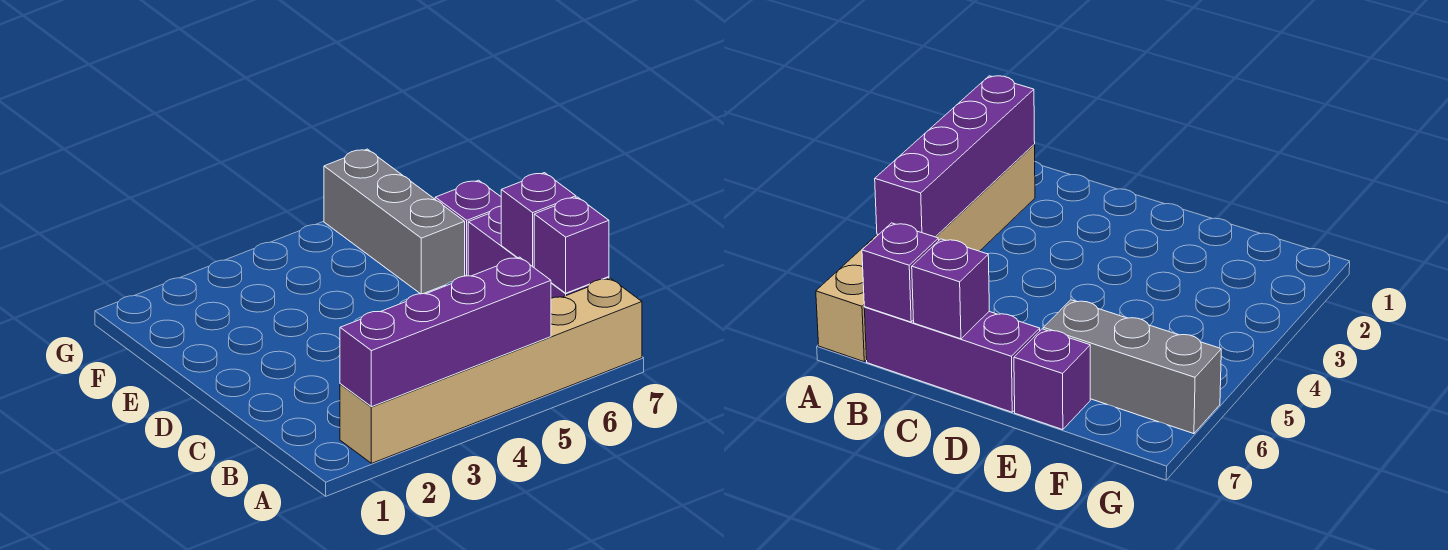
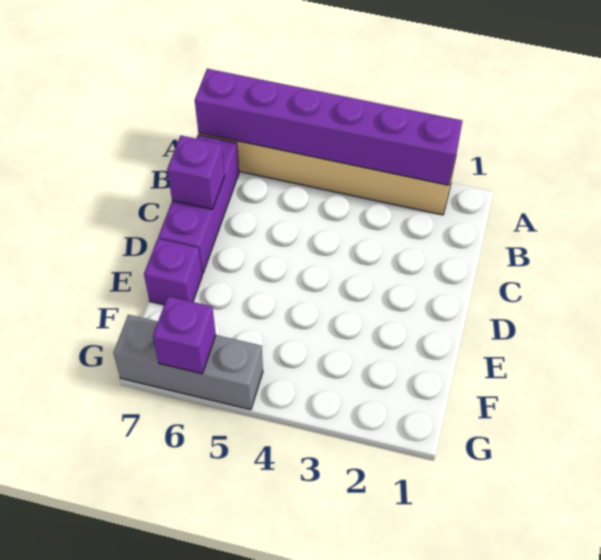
purple 1x4 brick [340,257,551,407] -> purple 1x6 brick [195,69,462,185]
purple 1x1 brick [534,197,609,293] -> purple 1x1 brick moved to [153,296,216,374]
grey 1x3 brick [324,149,465,294] -> grey 1x3 brick turned to [113,315,263,410]

